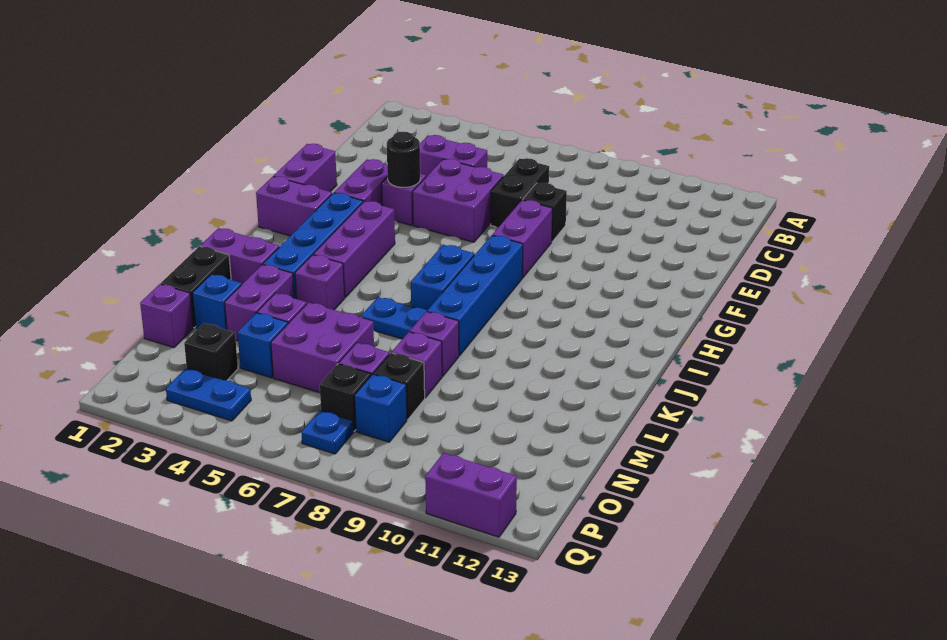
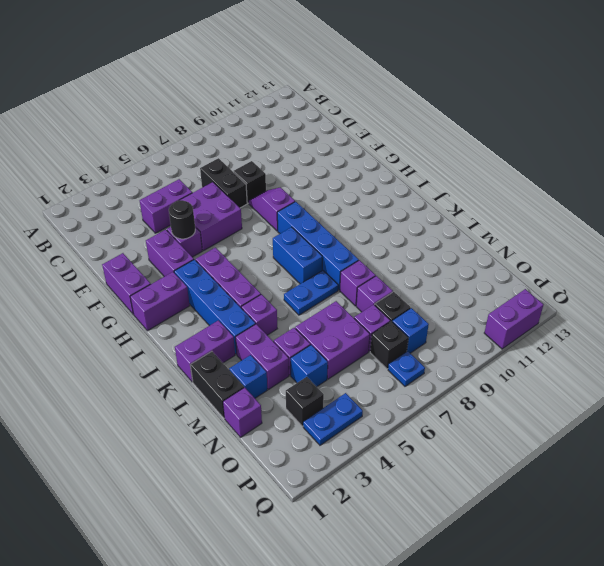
purple 1x2 brick [492,200,552,278] -> purple 1x2 slope [249,187,295,231]

